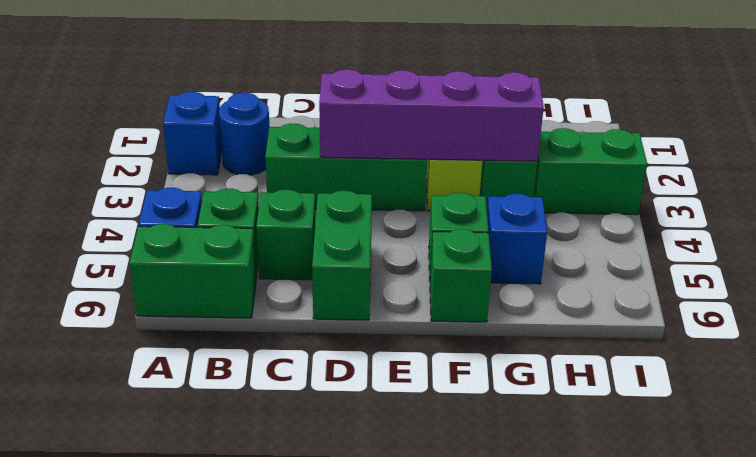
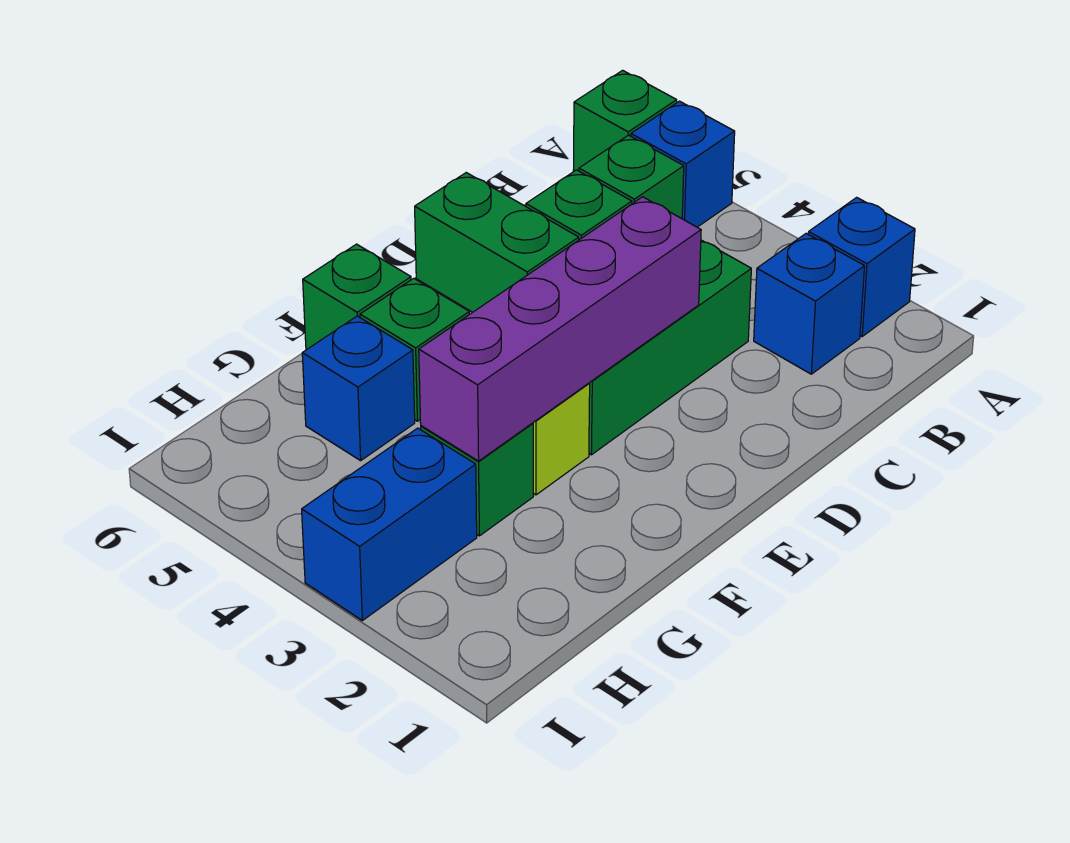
green 1x2 brick [129,224,256,318] -> green 1x1 brick [573,70,677,172]
blue 1x1 round brick [219,93,270,175] -> blue 1x1 brick [754,234,865,374]
green 1x2 brick [534,128,647,215] -> blue 1x2 brick [302,428,477,621]

